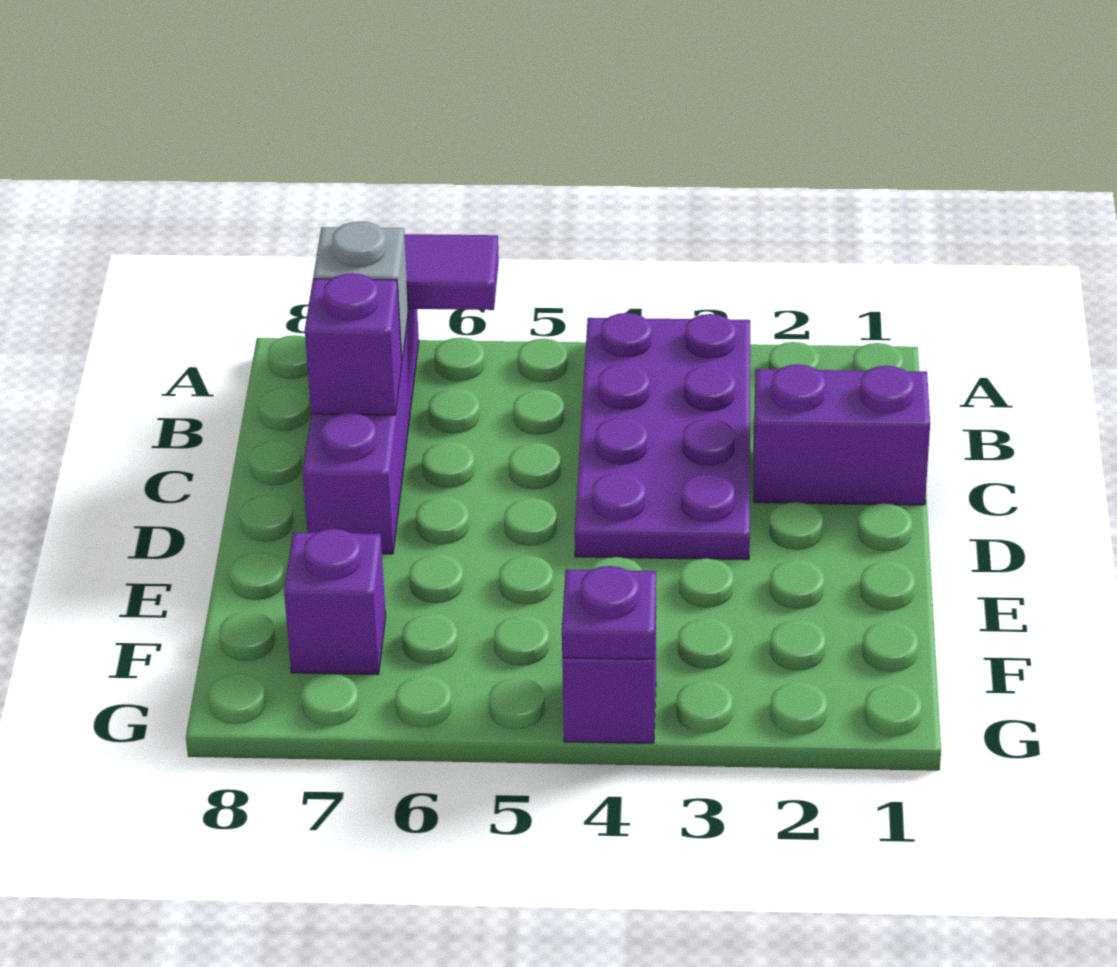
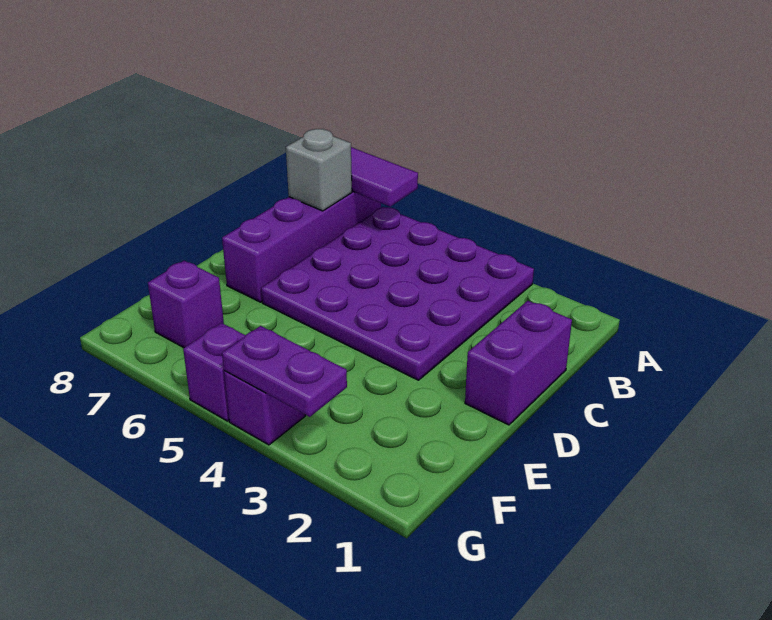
purple 2x4 plate [575,313,750,560] -> purple 4x4 plate [261,207,534,380]
purple 1x2 brick [754,364,930,505] -> purple 1x2 brick turned to [465,301,572,425]
purple 1x1 brick [305,273,402,415] -> purple 1x1 brick moved to [183,323,246,421]
purple 1x1 plate [562,566,656,659] -> purple 1x2 plate [222,326,347,417]

